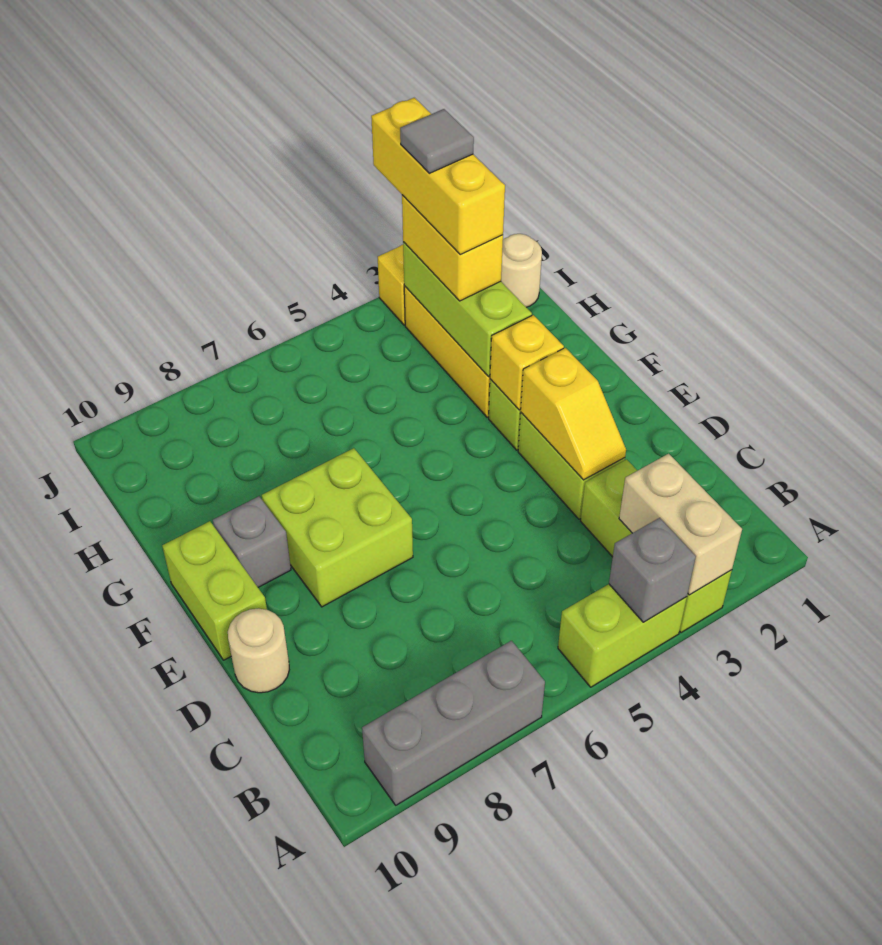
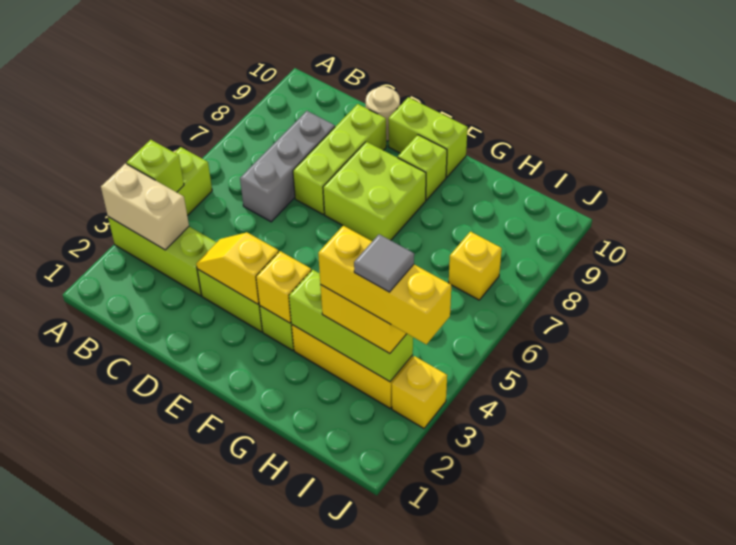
grey 1x1 brick [609,518,696,622] -> lime 1x1 brick [127,140,184,192]
grey 1x3 brick [362,641,545,805] -> grey 1x3 brick moved to [240,111,335,222]
none -> lime 1x3 brick [293,104,386,214]
grey 1x1 brick [213,496,291,587] -> lime 1x1 brick [398,135,447,200]
tan 1x1 round brick [501,234,542,307] -> none
none -> yellow 1x1 brick [449,232,502,300]

